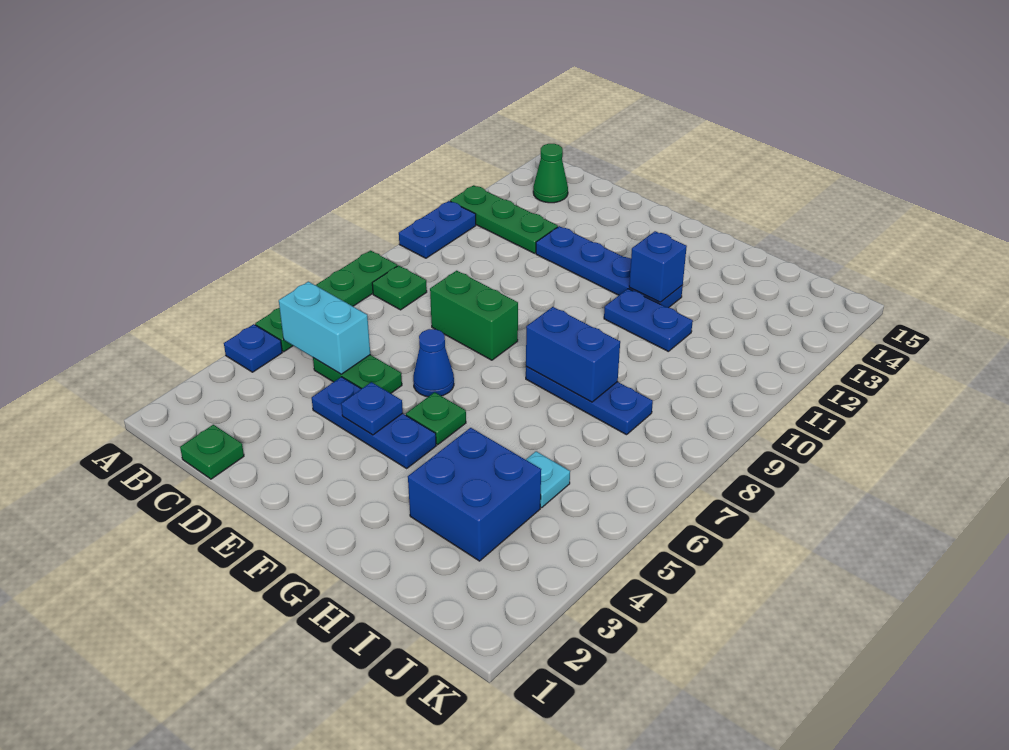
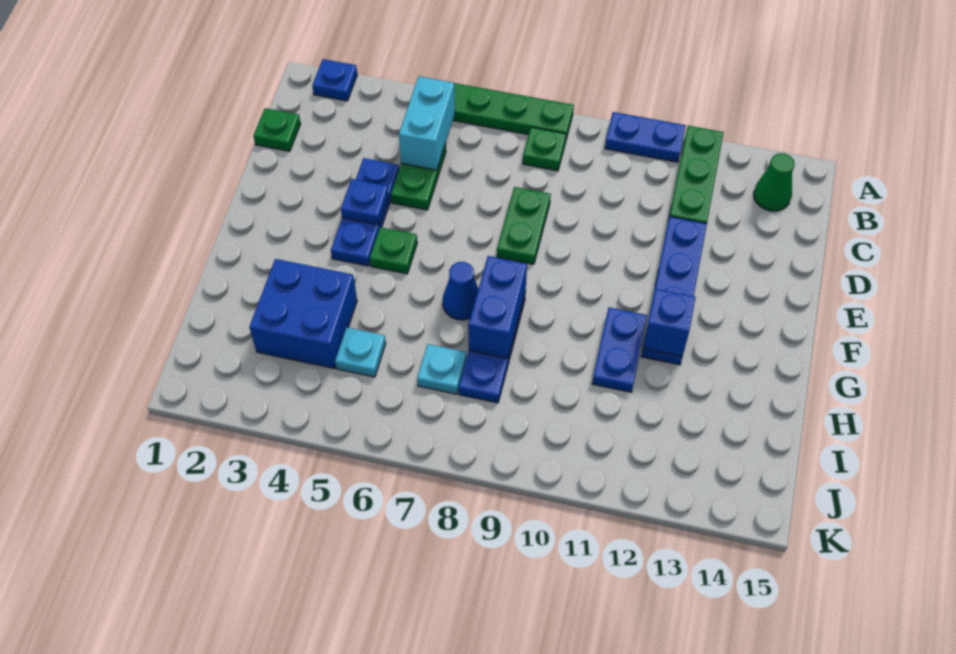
blue 1x1 plate [224,324,282,372] -> blue 1x1 plate moved to [312,59,357,101]
green 1x2 brick [430,271,518,360] -> green 1x2 plate [497,187,551,264]
blue 1x1 cone [413,329,454,397] -> blue 1x1 cone moved to [443,262,478,320]
none -> cyan 1x1 plate [417,344,466,394]

